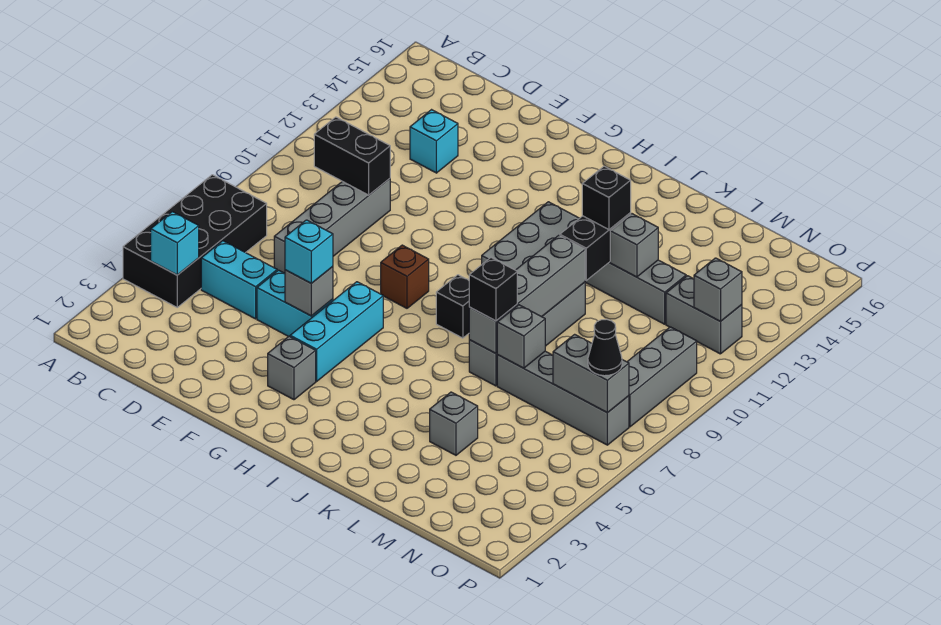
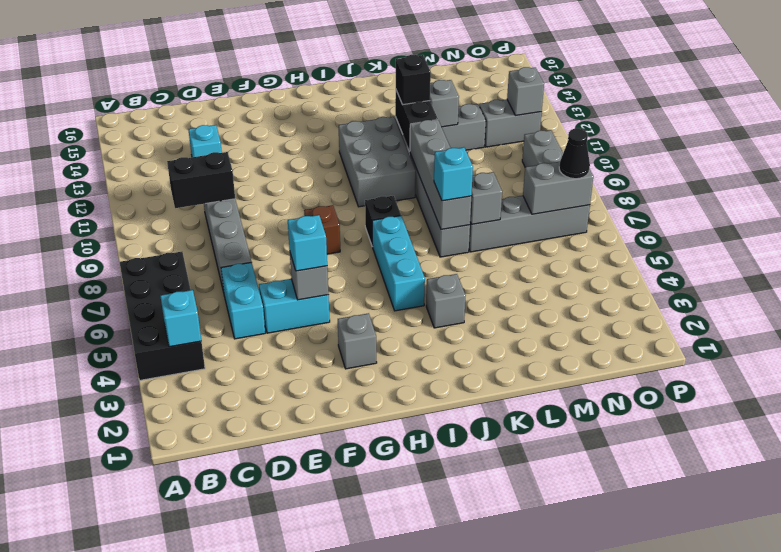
cyan 1x2 brick [201,241,277,319] -> cyan 1x2 brick turned to [221,262,265,339]
cyan 1x3 brick [290,282,383,381] -> cyan 1x3 brick moved to [372,216,425,311]
black 1x1 brick [469,258,517,321] -> cyan 1x1 brick [434,147,473,201]
grey 1x1 brick [430,392,478,455] -> grey 1x1 brick moved to [426,274,466,328]

